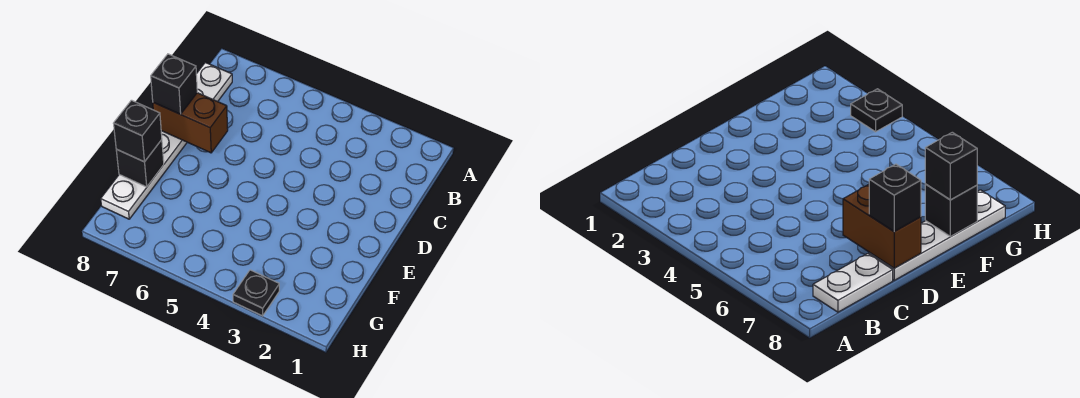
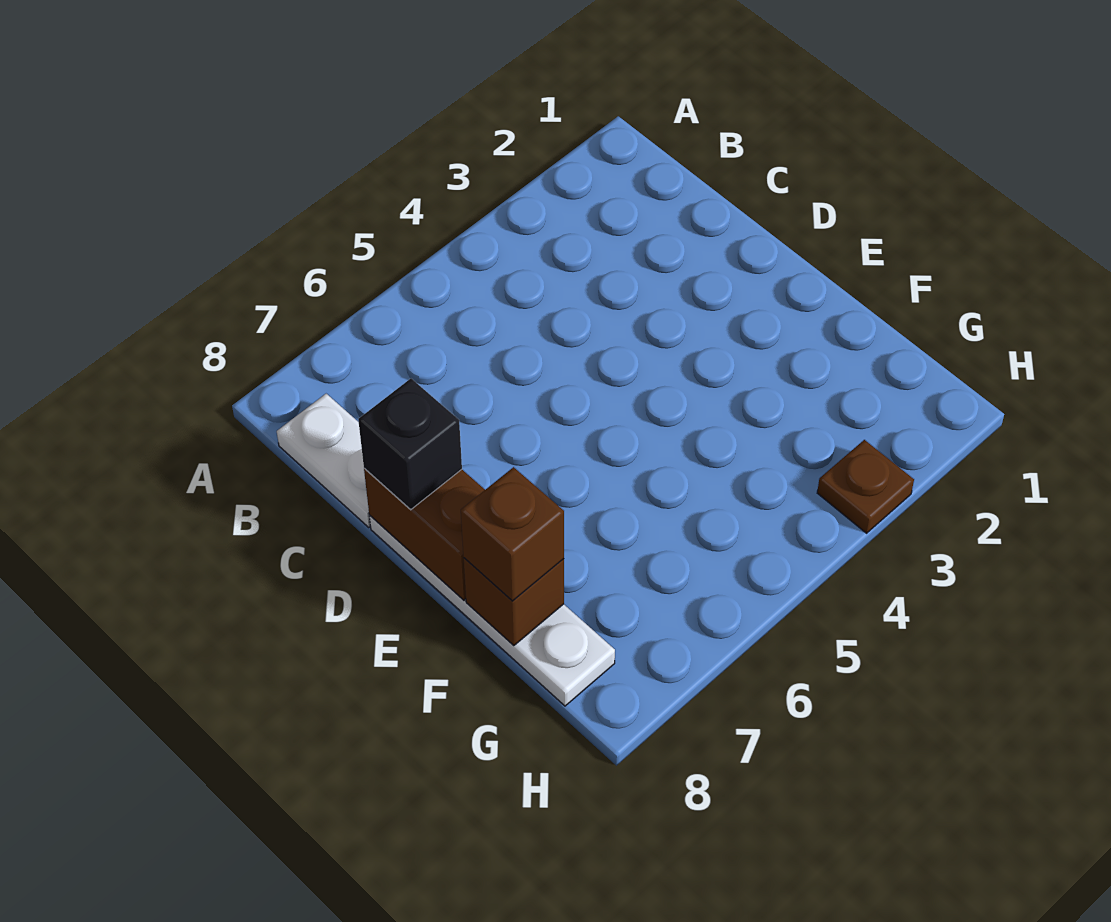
brown 1x2 brick [153,93,228,153] -> brown 1x2 brick turned to [364,468,485,600]
black 1x1 brick [116,140,164,187] -> brown 1x1 brick [464,558,564,646]
black 1x1 brick [113,100,162,162] -> brown 1x1 brick [461,467,564,601]
black 1x1 plate [233,270,279,316] -> brown 1x1 plate [817,440,914,533]

